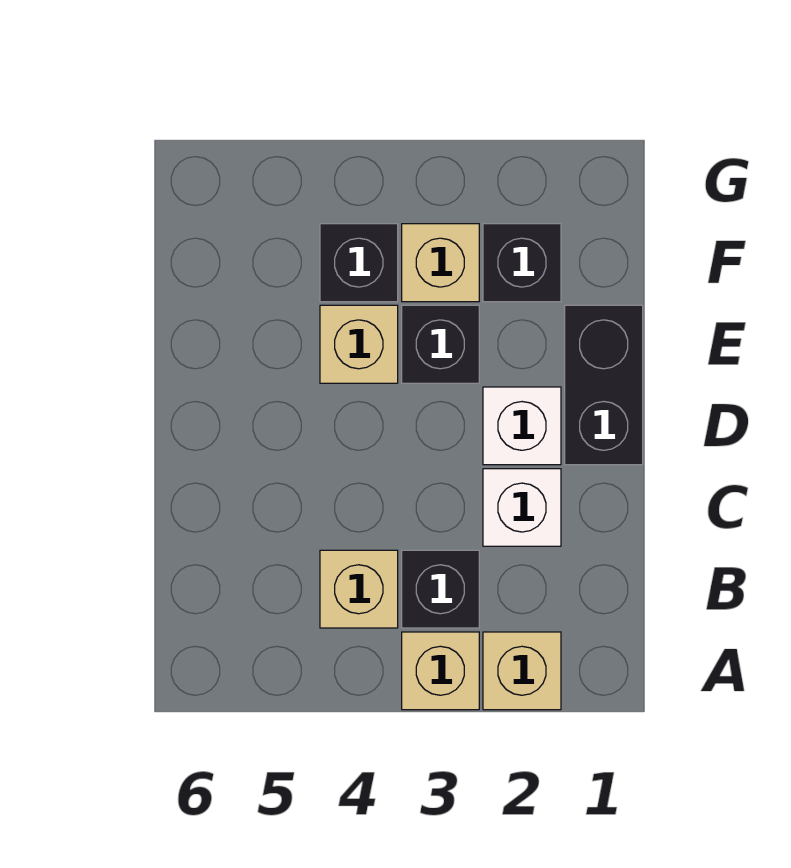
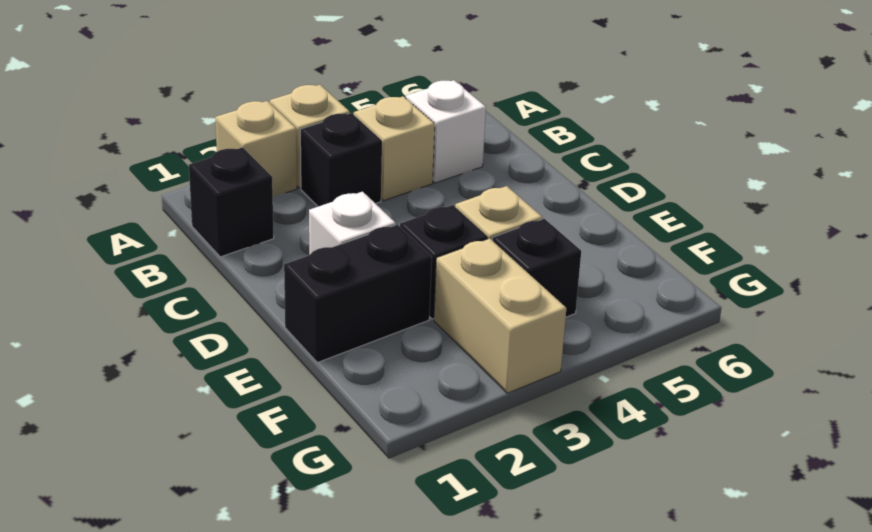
white 1x1 brick [483,469,561,546] -> white 1x1 brick moved to [406,80,486,183]
black 1x2 brick [565,305,643,465] -> black 1x2 brick turned to [284,225,432,363]
black 1x1 brick [483,224,561,302] -> black 1x1 brick moved to [189,147,274,257]
tan 1x1 brick [402,224,479,302] -> tan 1x2 brick [434,238,566,393]

